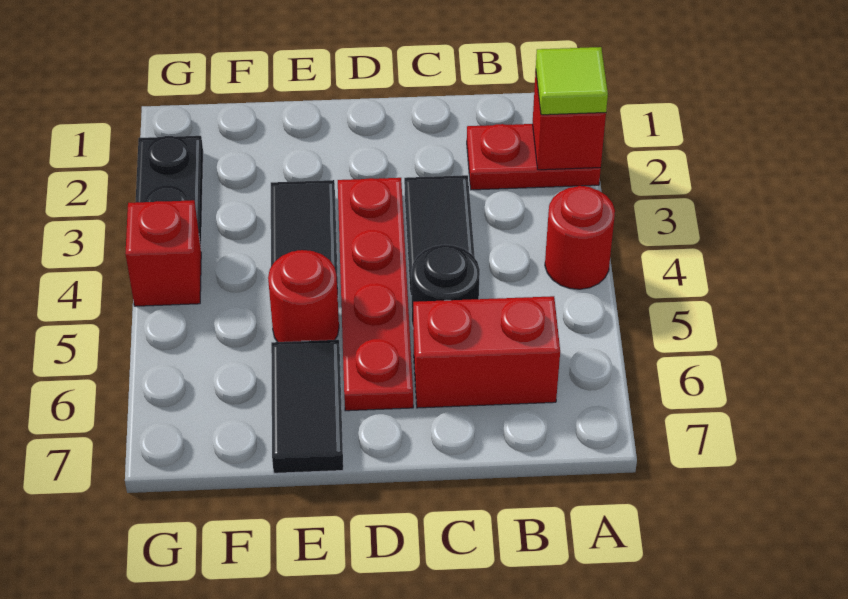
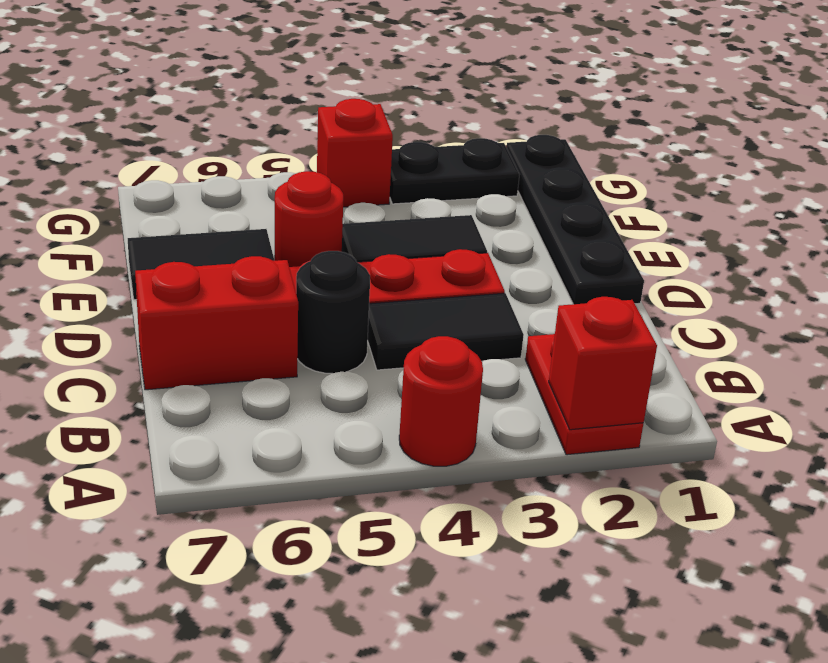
lime 1x1 tile [536,47,608,115] -> none
red 1x2 brick [413,296,560,408] -> red 1x2 brick turned to [135,256,298,390]
none -> black 1x4 plate [507,135,644,304]

